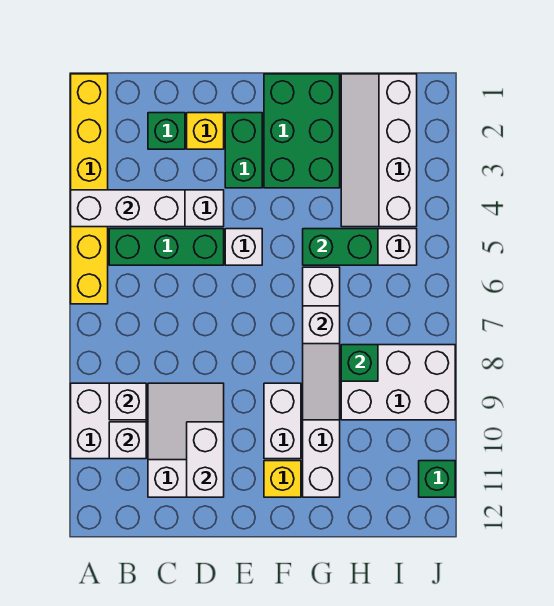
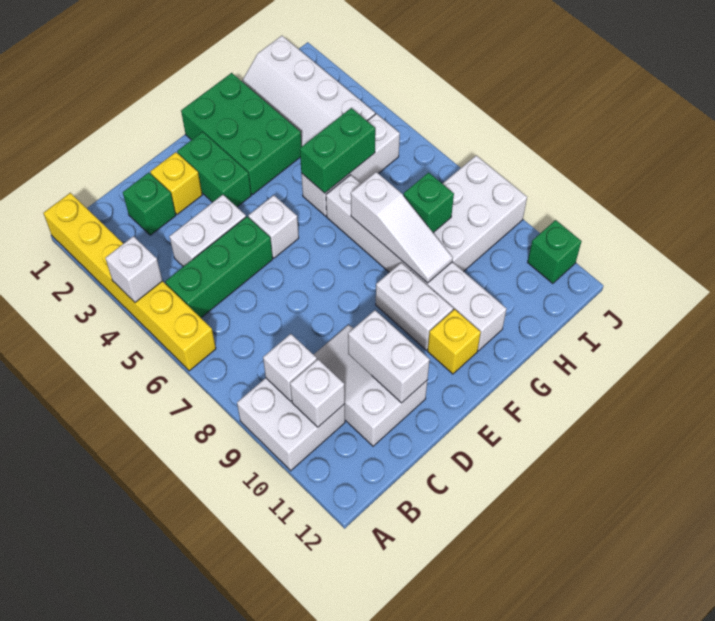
white 1x3 brick [71,190,185,227] -> white 1x1 brick [105,236,162,302]

